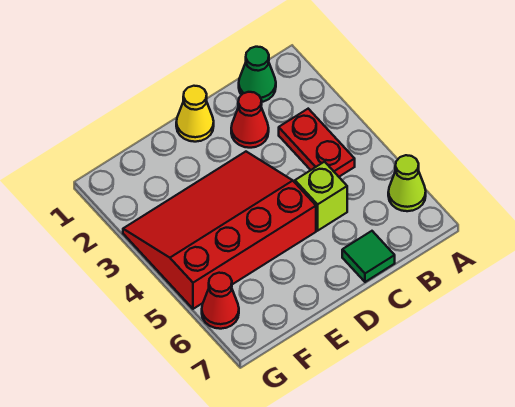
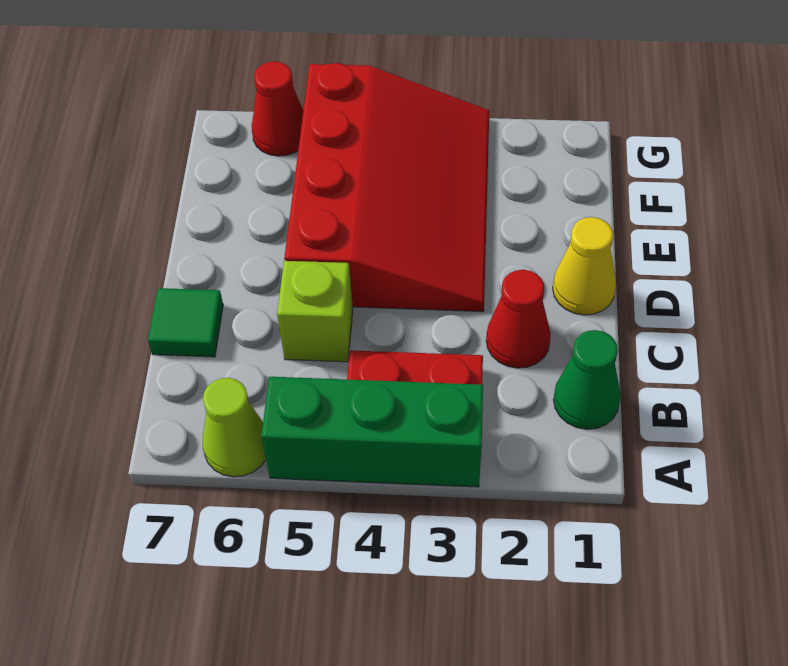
none -> green 1x3 brick [261,377,483,487]

